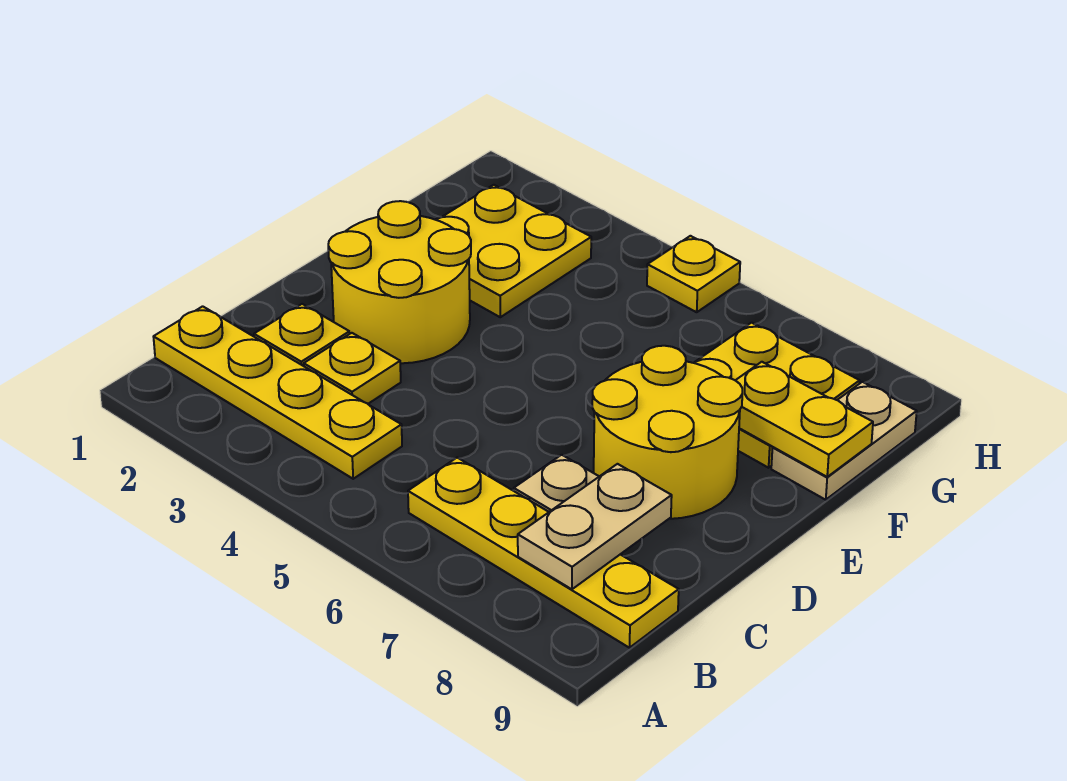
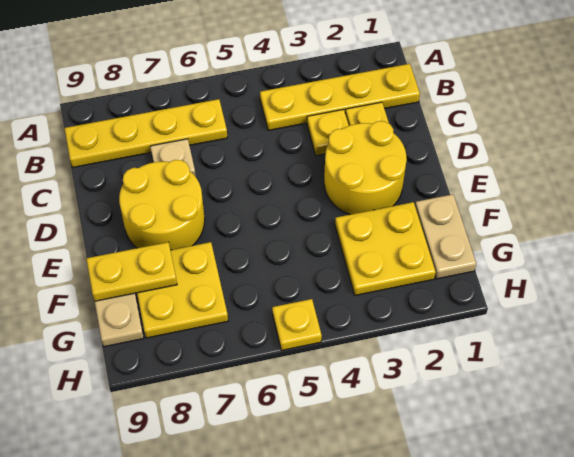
tan 1x2 plate [518,464,672,589] -> tan 1x2 plate moved to [415,194,476,279]

